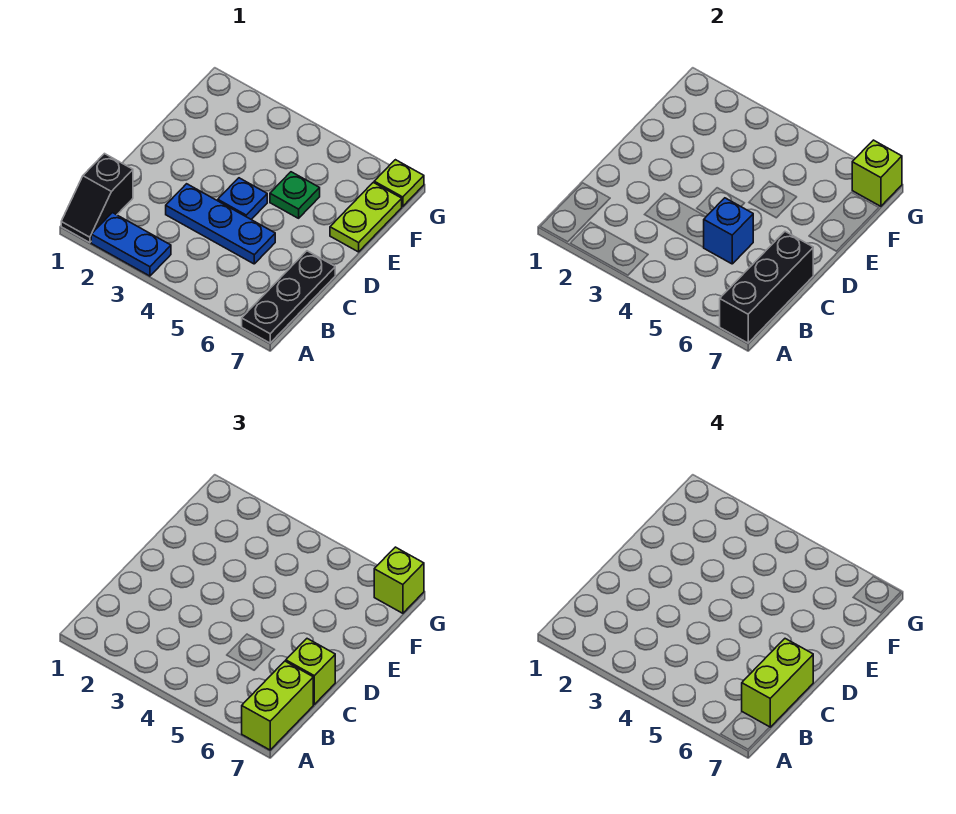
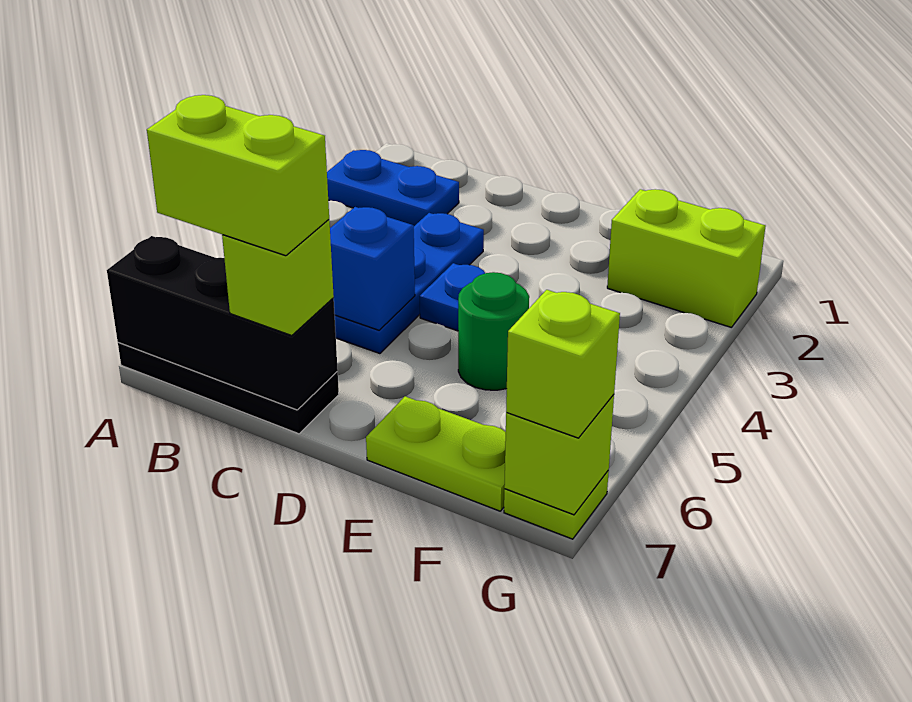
black 1x2 slope [61,154,133,243] -> none
blue 1x2 plate [91,213,171,276] -> blue 1x2 plate turned to [327,150,459,226]
lime 1x2 brick [242,661,313,750] -> lime 1x2 brick moved to [607,189,766,328]
green 1x1 plate [270,172,320,218] -> green 1x1 round brick [458,272,529,390]

